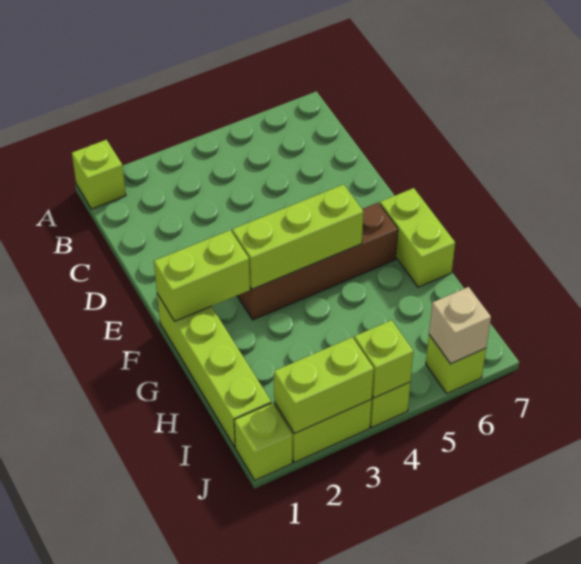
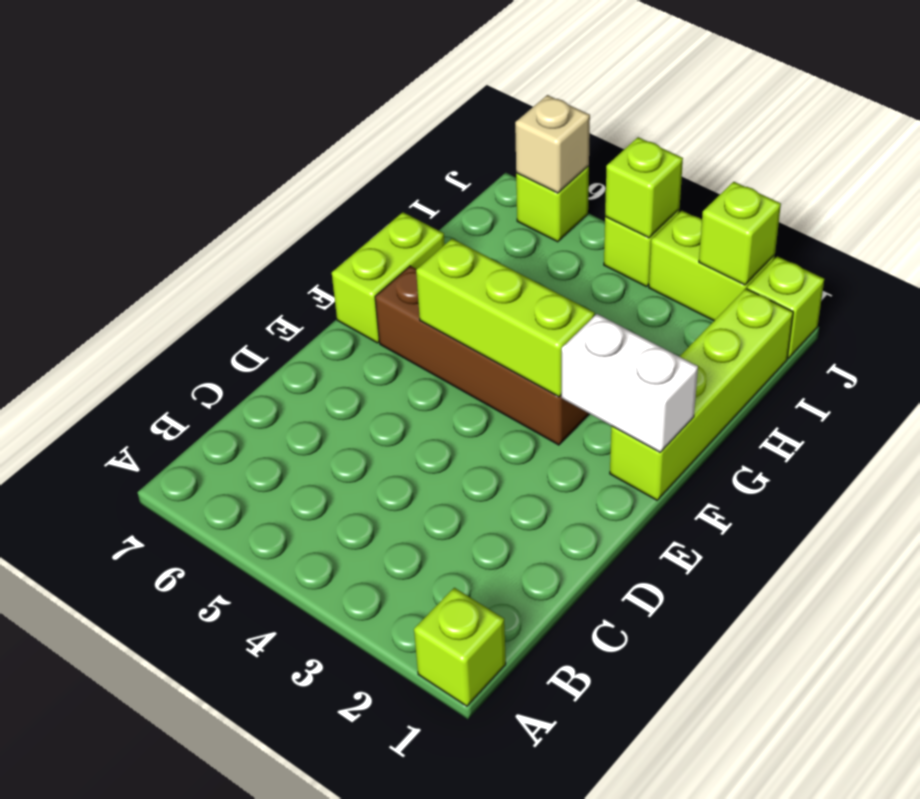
lime 1x2 brick [154,230,250,321] -> white 1x2 brick [561,314,698,452]
lime 1x2 brick [274,337,374,434] -> lime 1x1 brick [699,182,781,285]

